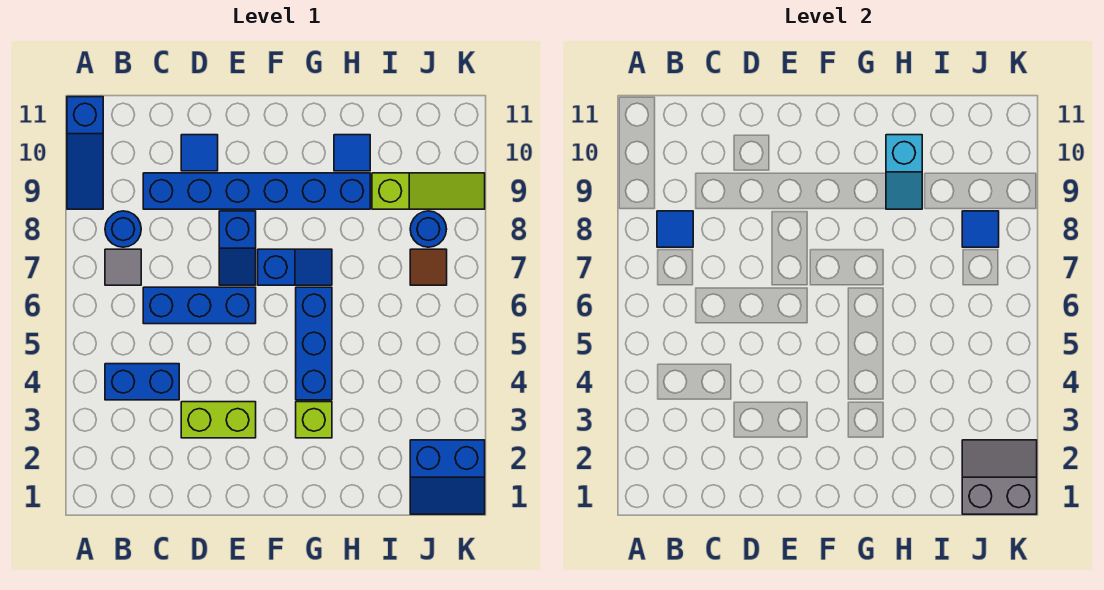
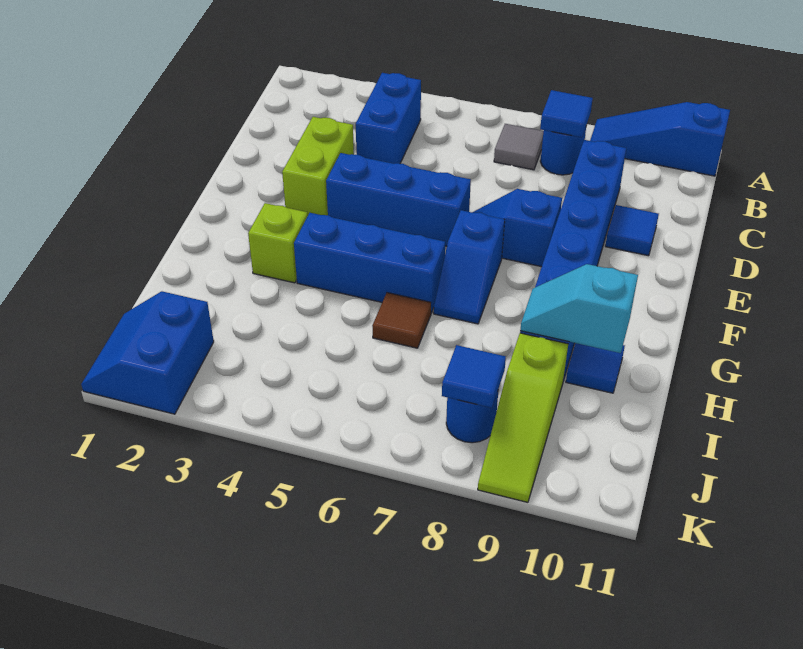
blue 1x3 brick [143,287,256,324] -> blue 1x3 brick turned to [326,153,471,246]
grey 2x2 slope [962,440,1037,514] -> none
brown 1x1 tile [410,249,447,285] -> brown 1x1 tile moved to [372,293,431,348]

